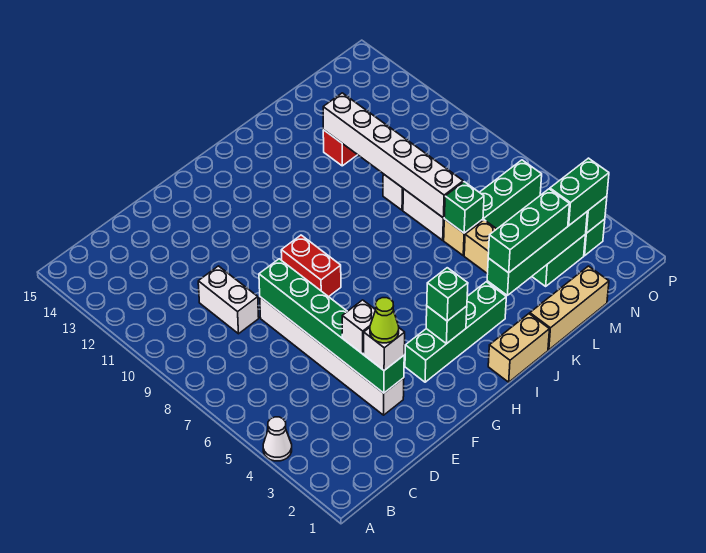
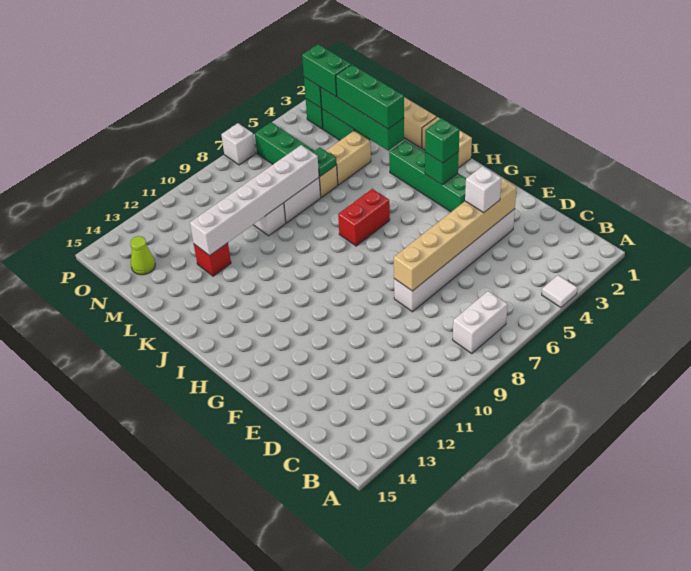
white 1x1 cone [263,417,292,461] -> white 1x1 tile [542,275,577,307]
white 1x2 brick [198,266,259,334] -> white 1x2 brick moved to [453,291,508,354]
green 1x6 brick [259,259,404,393] -> tan 1x6 brick [394,178,517,291]
white 1x1 brick [364,328,405,370] -> white 1x1 brick moved to [221,123,256,165]
lime 1x1 cone [370,298,399,343] -> lime 1x1 cone moved to [130,236,155,275]
red 1x2 brick [281,235,341,297] -> red 1x2 brick moved to [338,189,390,246]
green 1x1 brick [444,182,484,233] -> green 1x1 plate [313,147,336,176]

